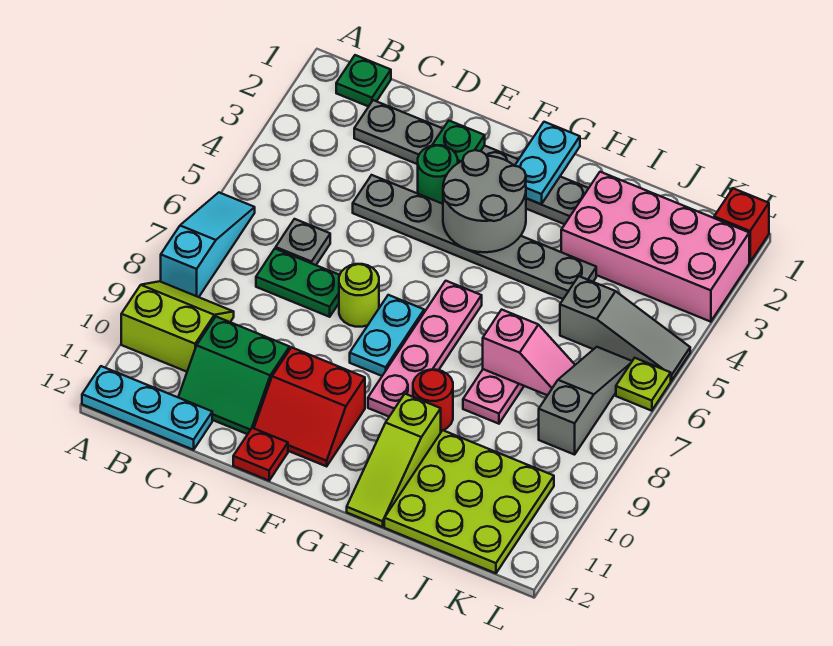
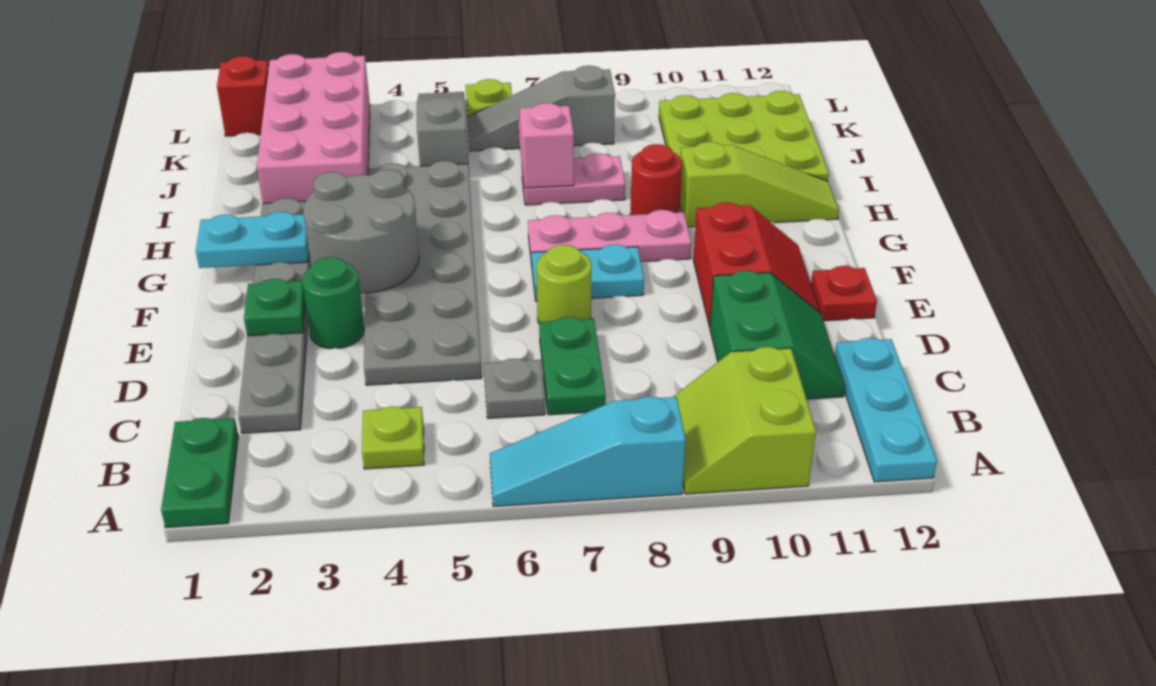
green 1x1 plate [336,55,391,107] -> green 1x2 plate [161,418,238,528]
none -> lime 1x1 plate [362,406,424,469]
grey 1x6 plate [353,175,596,299] -> grey 2x6 plate [364,161,482,385]
pink 1x4 plate [368,281,482,417] -> pink 1x3 plate [528,210,691,264]

